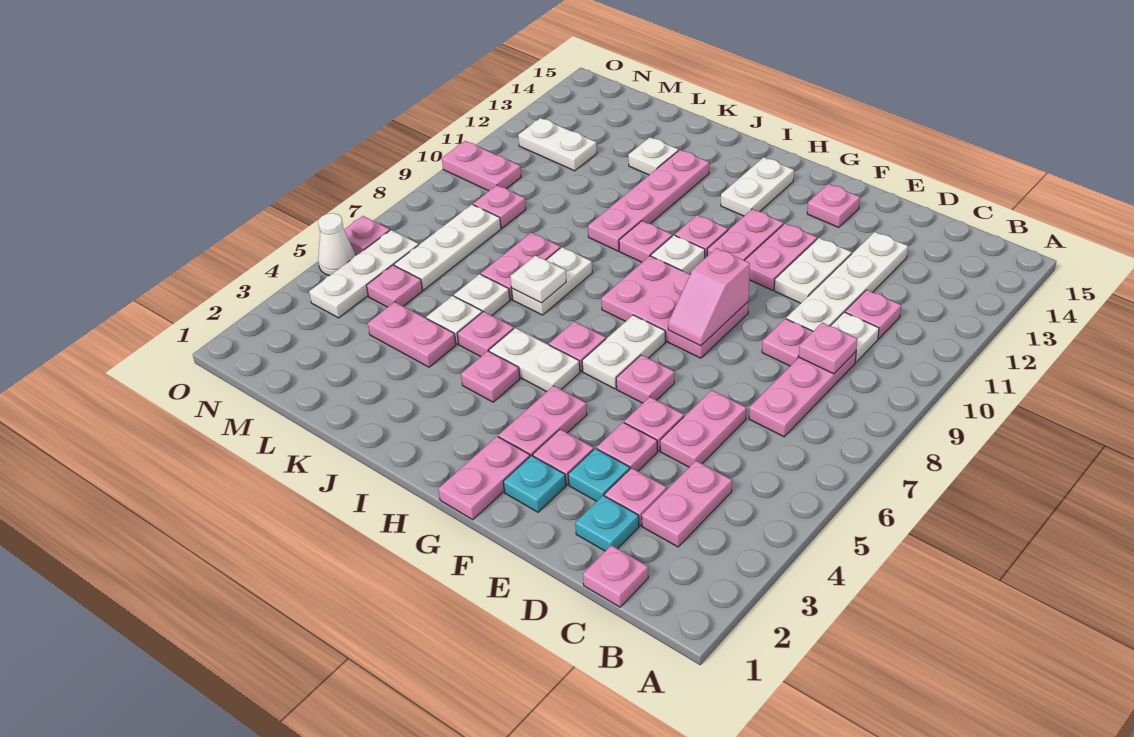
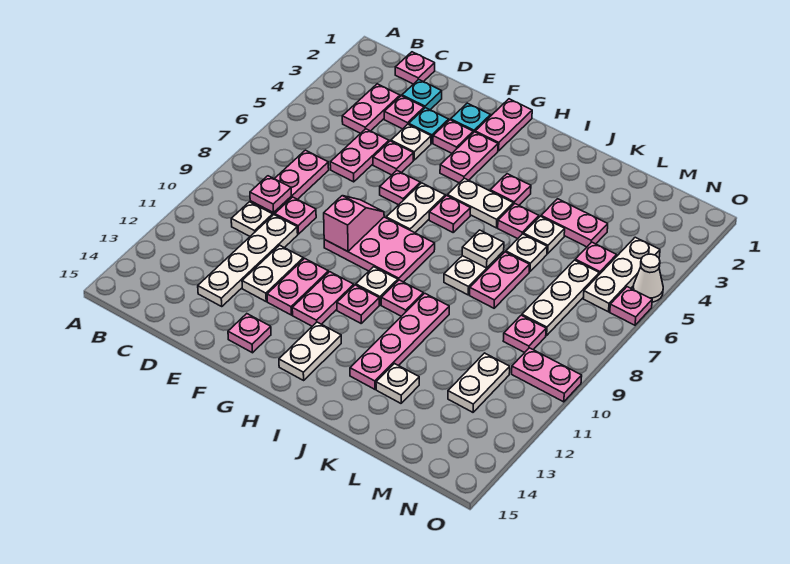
pink 1x1 plate [845,290,901,339] -> none
pink 1x1 plate [597,422,657,471] -> white 1x1 plate [391,124,431,160]
white 1x2 plate [518,118,597,171] -> white 1x2 plate turned to [448,353,510,412]

